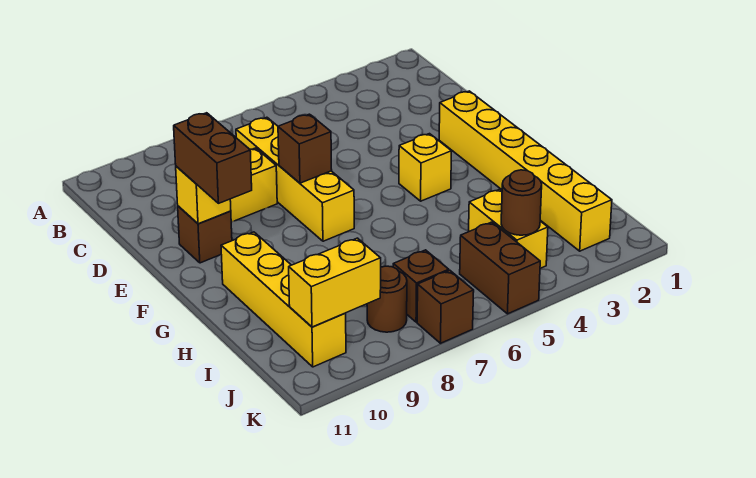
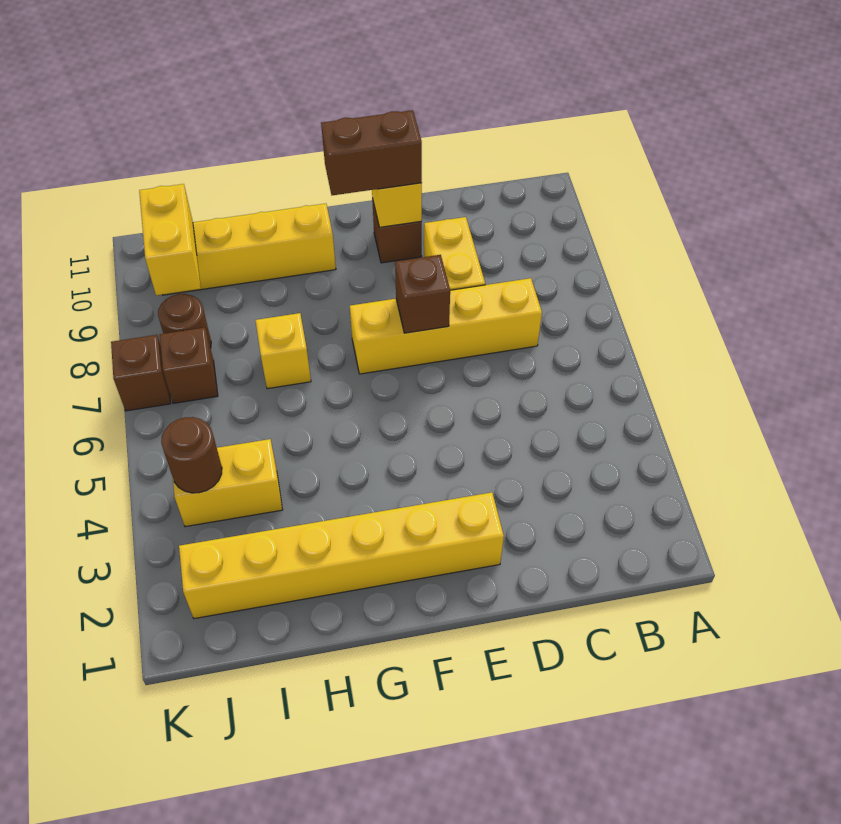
yellow 1x1 brick [399,134,452,201] -> yellow 1x1 brick moved to [255,313,311,389]
brown 1x2 brick [460,222,540,314] -> none

